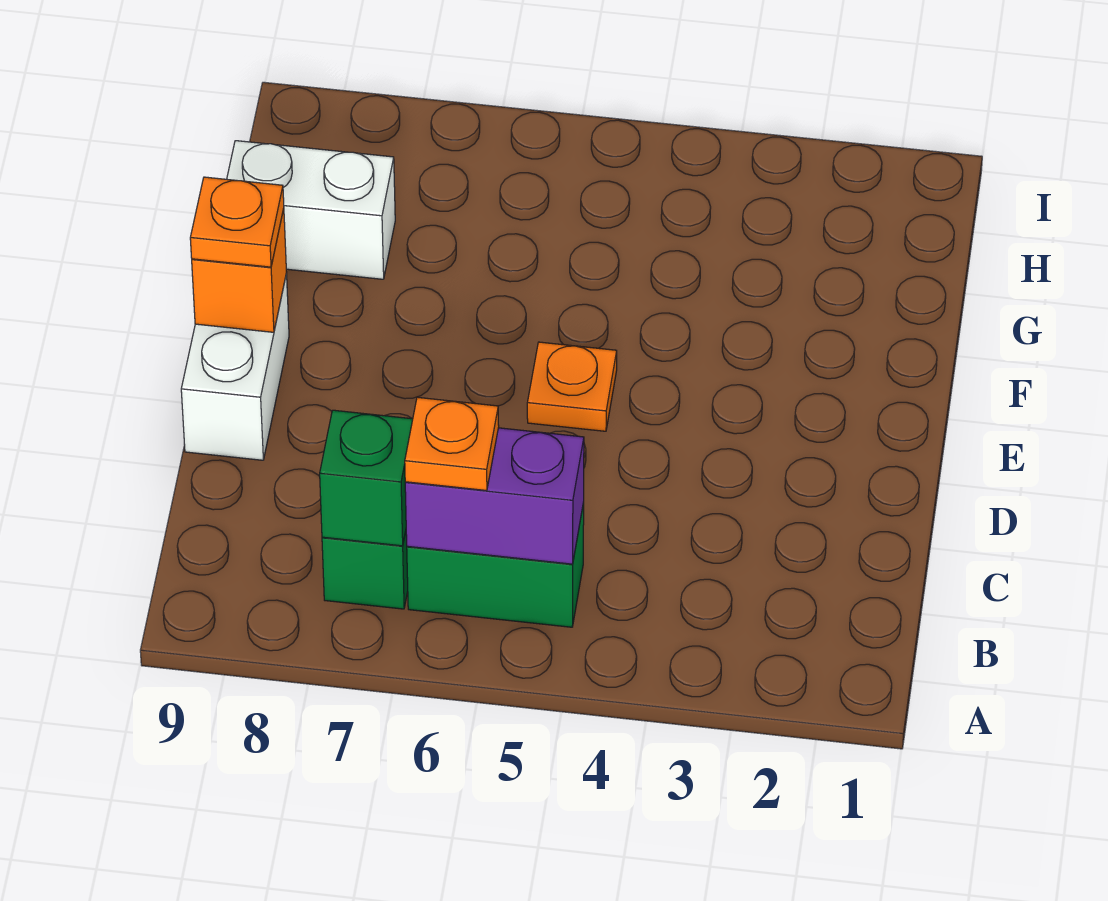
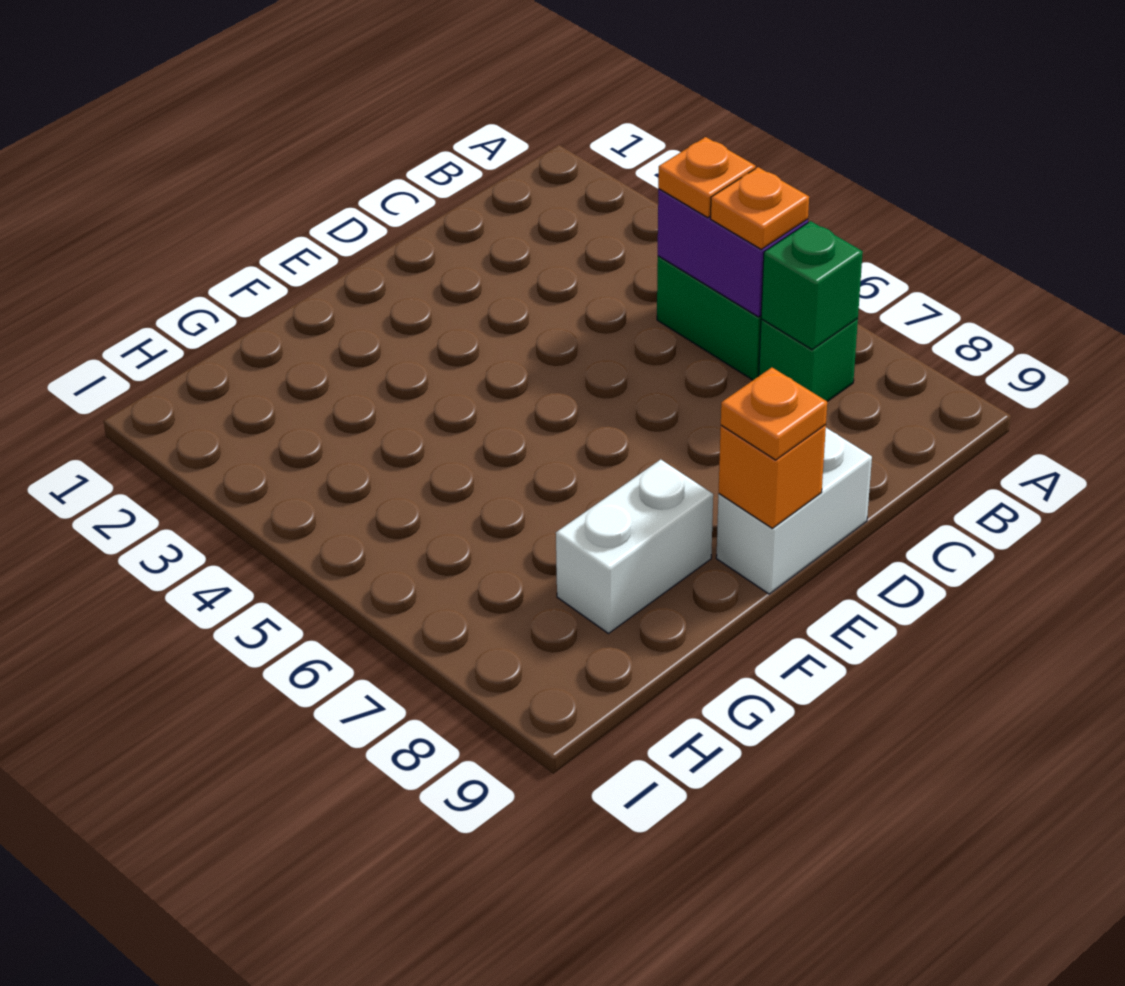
orange 1x1 plate [527,342,617,431] -> orange 1x1 plate moved to [658,137,756,218]
white 1x2 brick [227,141,395,279] -> white 1x2 brick turned to [556,460,713,633]

